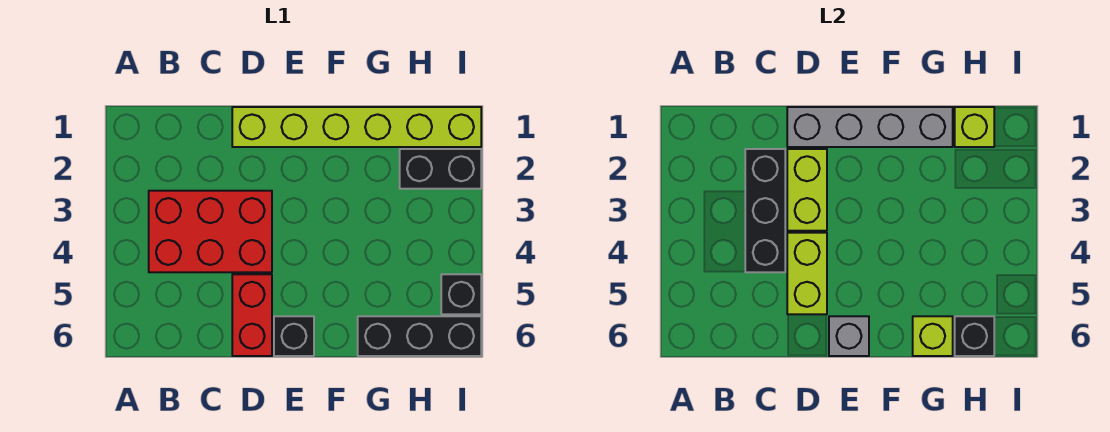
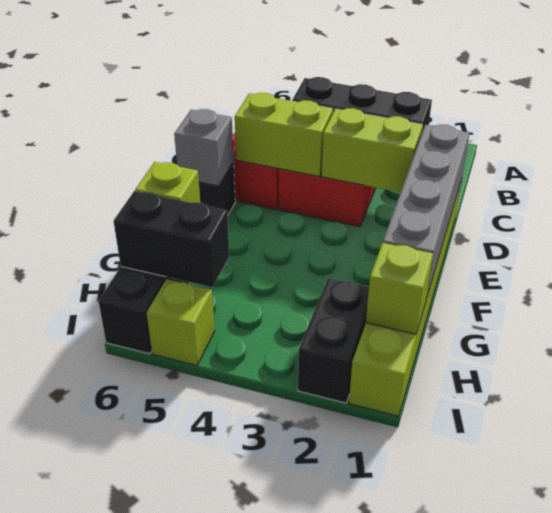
black 1x1 brick [955,316,994,356] -> black 1x2 brick [114,191,229,287]
black 1x1 brick [441,274,481,314] -> lime 1x1 brick [147,279,215,366]

